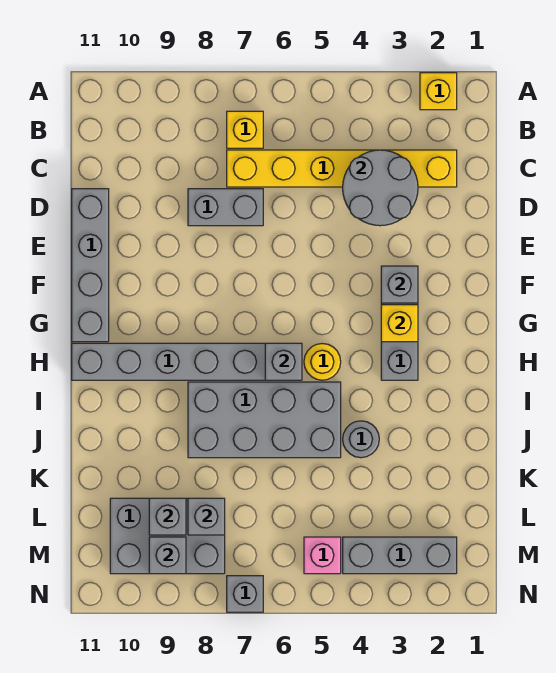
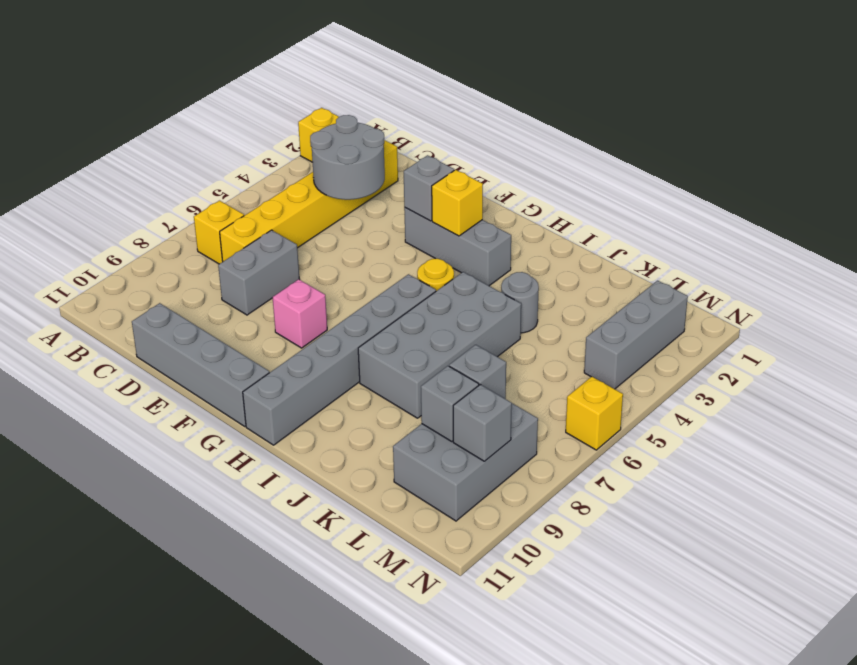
grey 1x1 brick [265,343,302,380] -> none
pink 1x1 brick [304,537,341,574] -> pink 1x1 brick moved to [273,279,327,348]
none -> yellow 1x1 brick [566,377,623,450]
grey 1x1 brick [227,576,263,612] -> none

